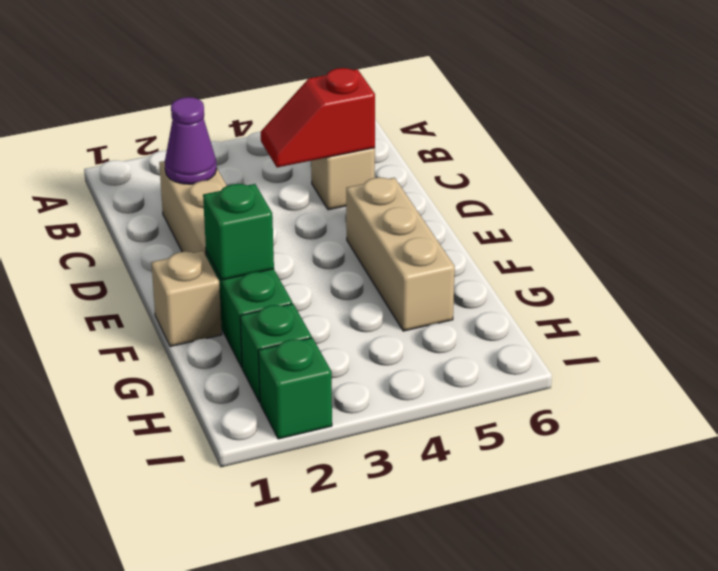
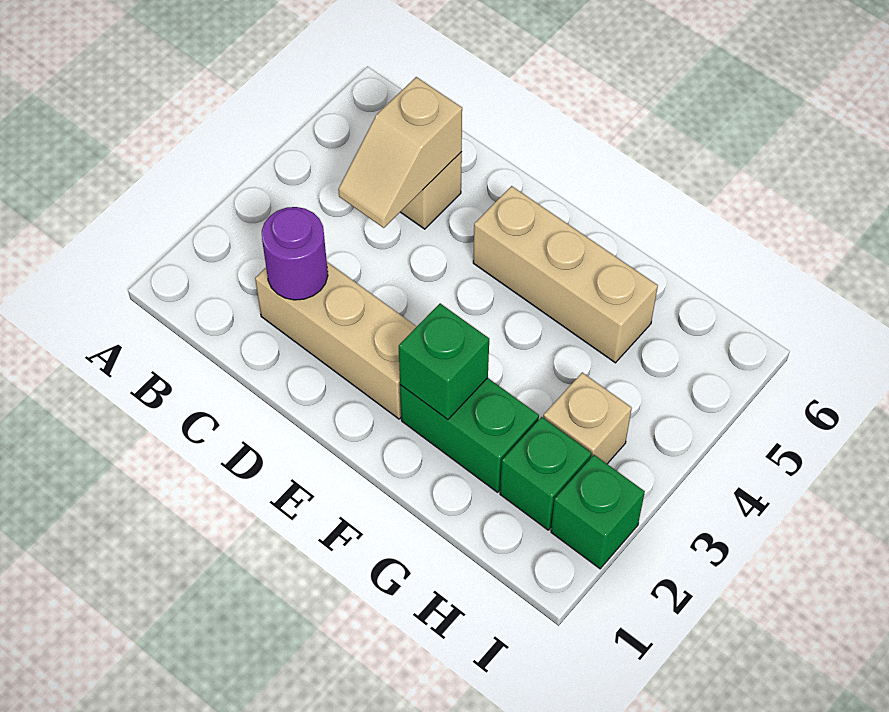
purple 1x1 cone [165,97,217,184] -> purple 1x1 round brick [262,207,328,300]
red 1x2 slope [261,68,375,167] -> tan 1x2 slope [338,77,462,228]
tan 1x1 brick [151,251,222,347] -> tan 1x1 brick moved to [543,373,632,464]

